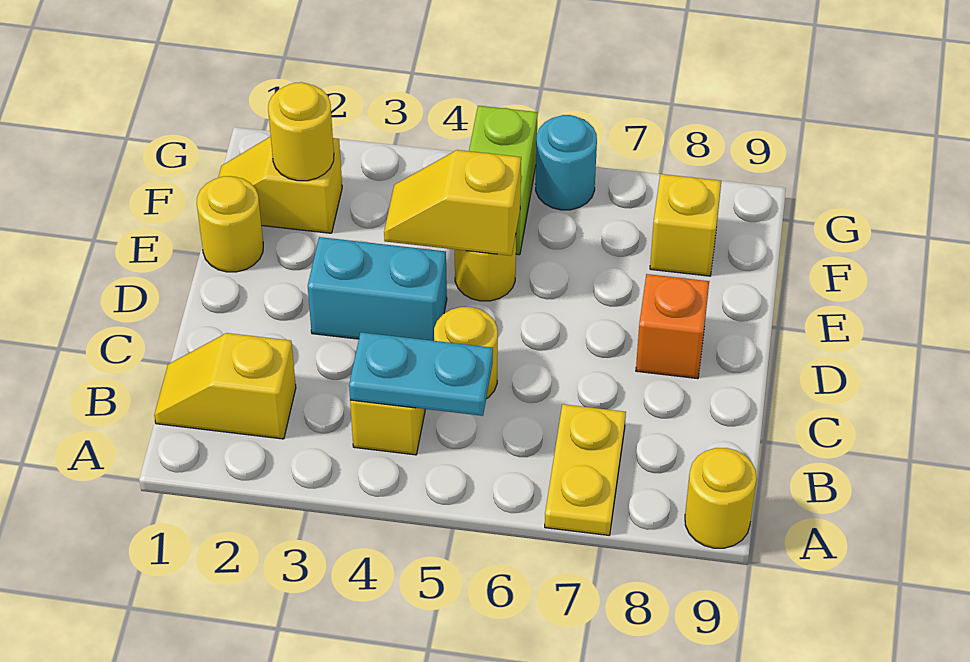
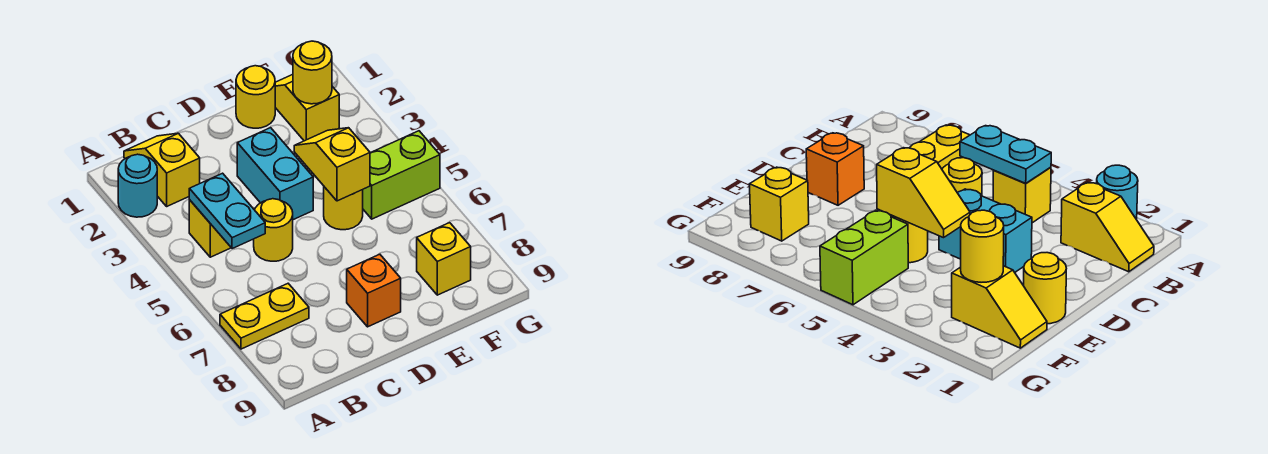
yellow 1x1 round brick [685,448,757,548] -> none
cyan 1x1 round brick [536,115,597,210] -> cyan 1x1 round brick moved to [118,154,157,217]

